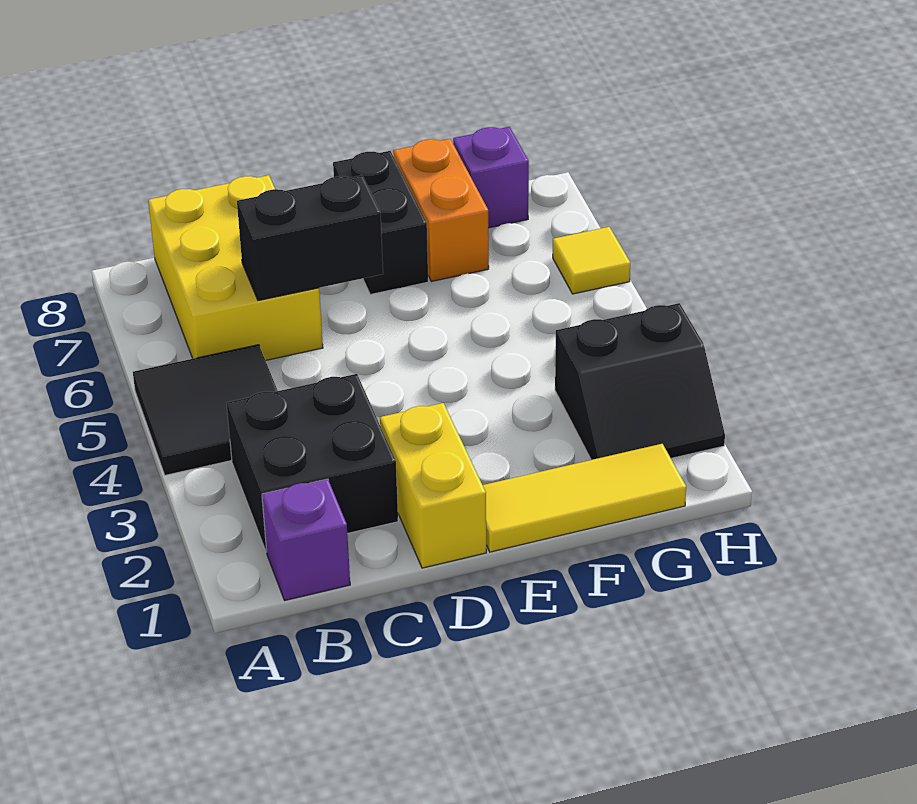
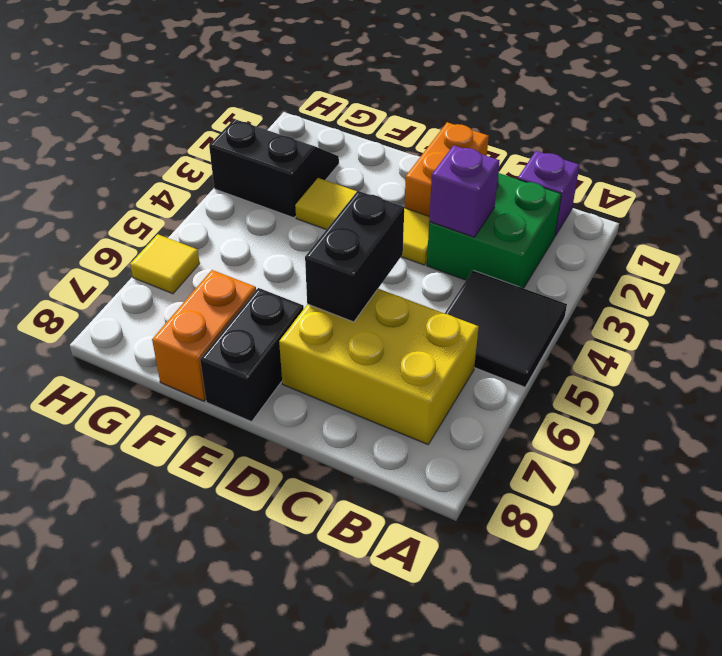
black 2x2 brick [227,374,398,552] -> green 2x2 brick [427,173,561,288]
yellow 2x3 brick [148,175,323,361] -> yellow 2x3 brick turned to [279,289,479,444]
black 1x2 brick [237,175,383,301] -> black 1x2 brick turned to [305,191,404,322]
yellow 1x2 brick [380,403,486,568] -> orange 1x2 brick [405,122,489,216]
yellow 1x3 tile [483,444,686,552] -> yellow 1x3 tile moved to [295,178,429,265]
purple 1x1 brick [453,127,529,228] -> purple 1x1 brick moved to [429,145,500,237]

